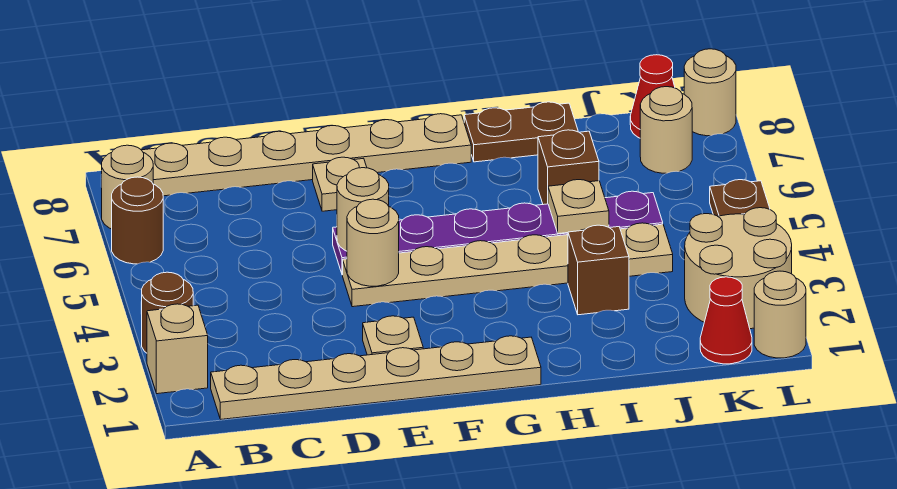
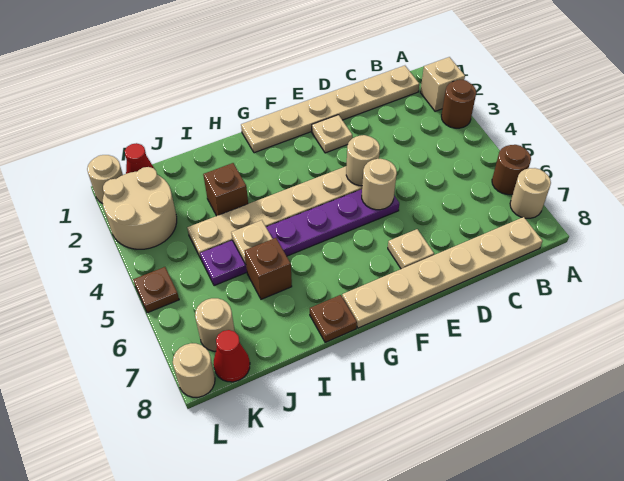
brown 1x2 plate [464,102,578,162] -> brown 1x1 plate [310,295,357,342]

